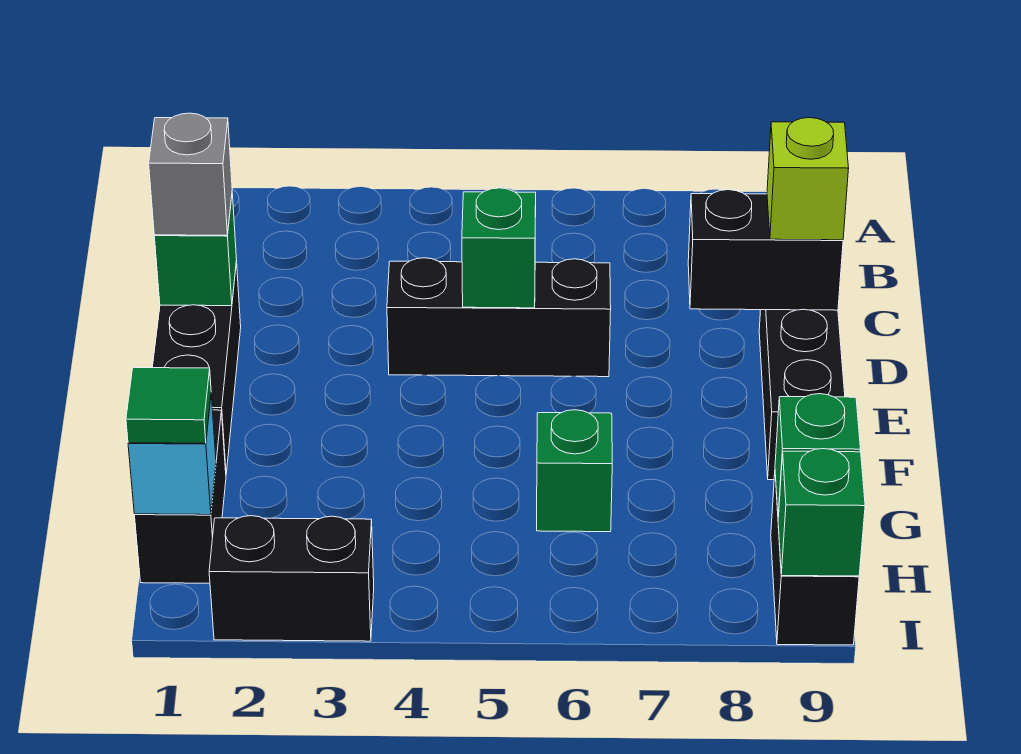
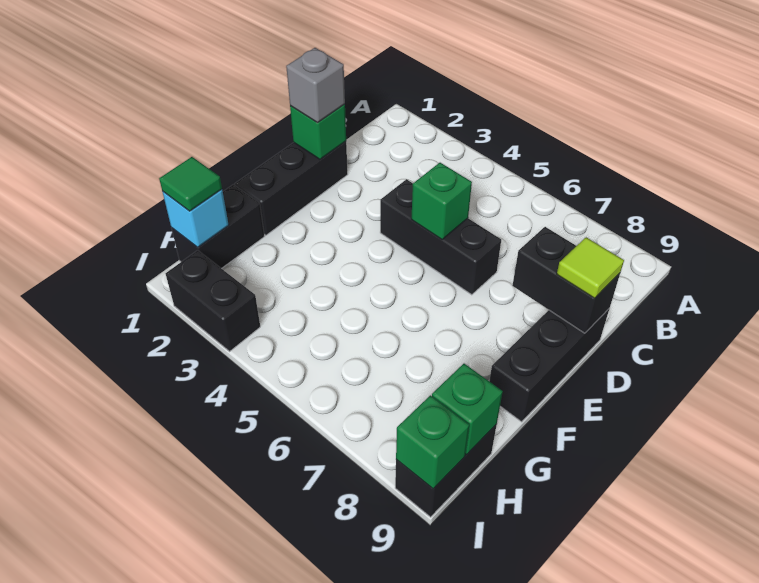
lime 1x1 brick [767,118,849,240] -> lime 1x1 tile [557,237,624,298]
green 1x1 brick [537,410,612,532] -> none

